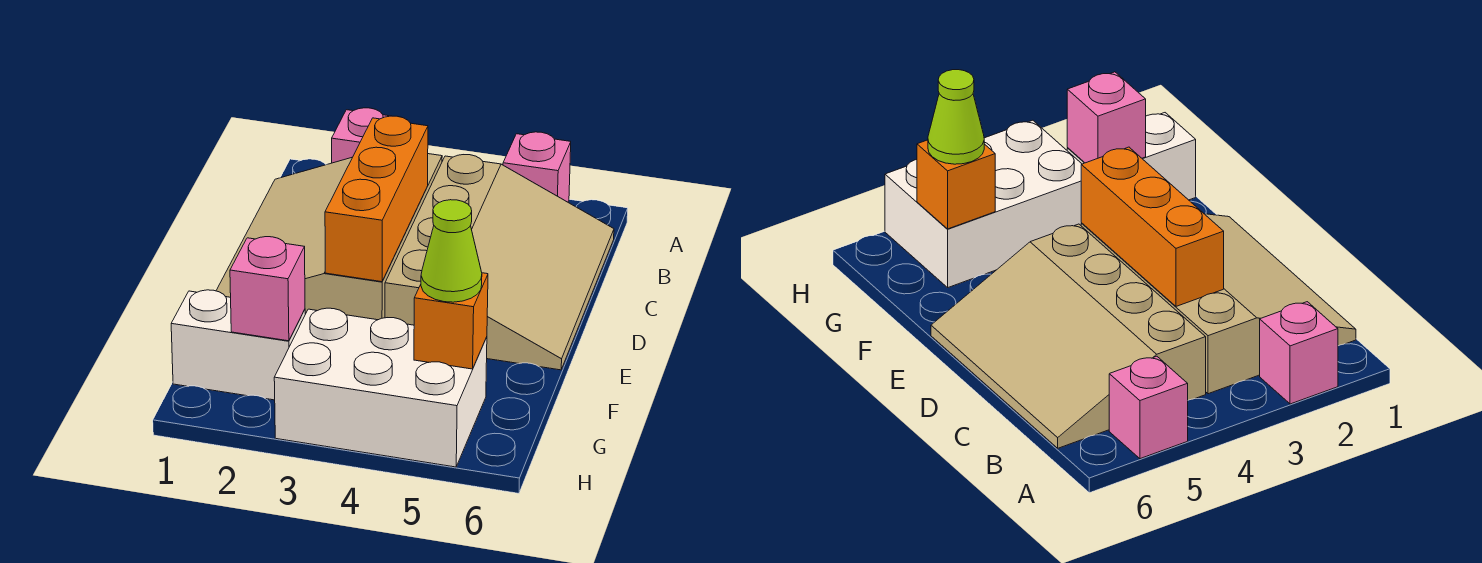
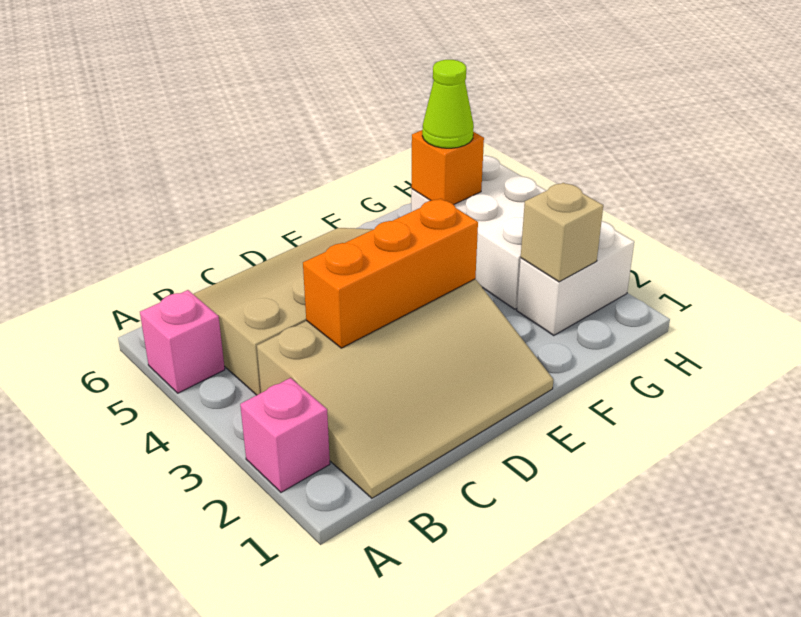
white 1x2 brick [171,290,305,400] -> white 1x2 brick turned to [517,221,634,336]
pink 1x1 brick [230,237,305,341] -> tan 1x1 brick [521,183,603,282]

